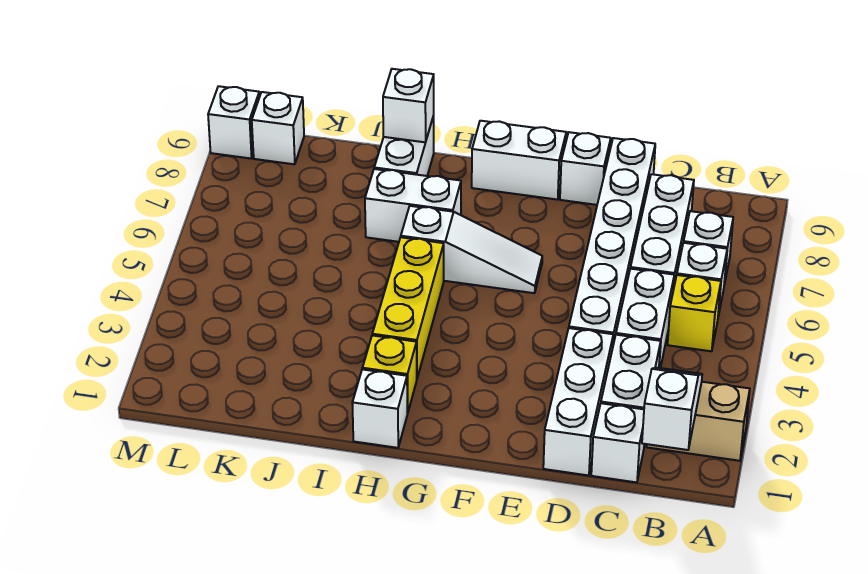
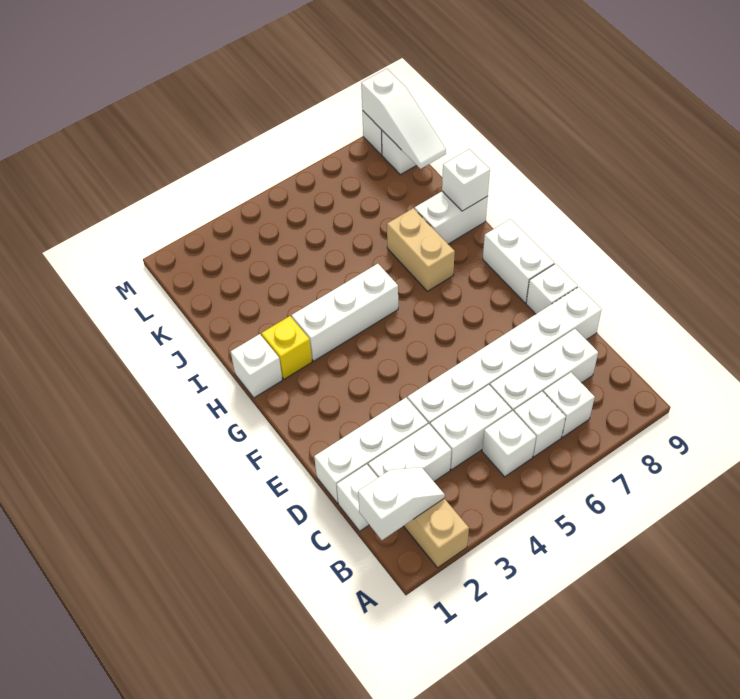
yellow 1x1 brick [668,275,721,351] -> white 1x1 brick [482,411,536,477]
white 1x3 slope [401,206,542,293] -> white 1x3 slope moved to [361,69,446,169]
yellow 1x3 brick [372,237,444,378] -> white 1x3 brick [292,264,398,361]
white 1x2 brick [365,169,461,242] -> tan 1x2 brick [387,208,455,291]

